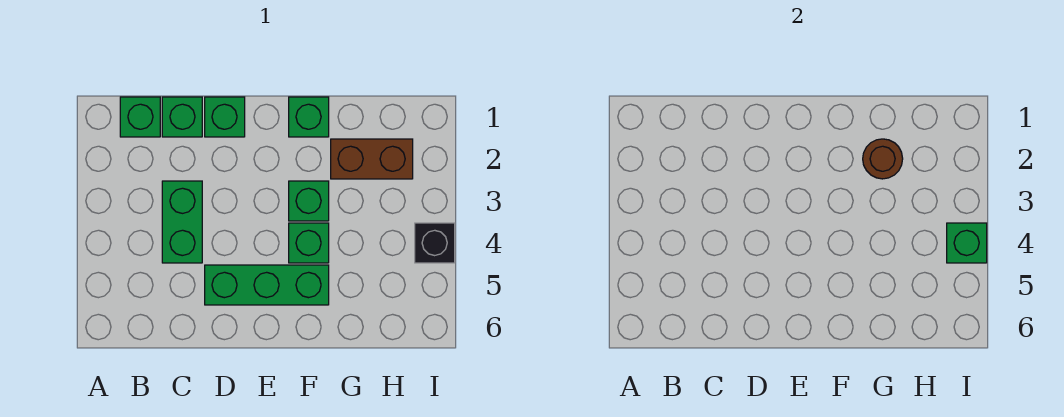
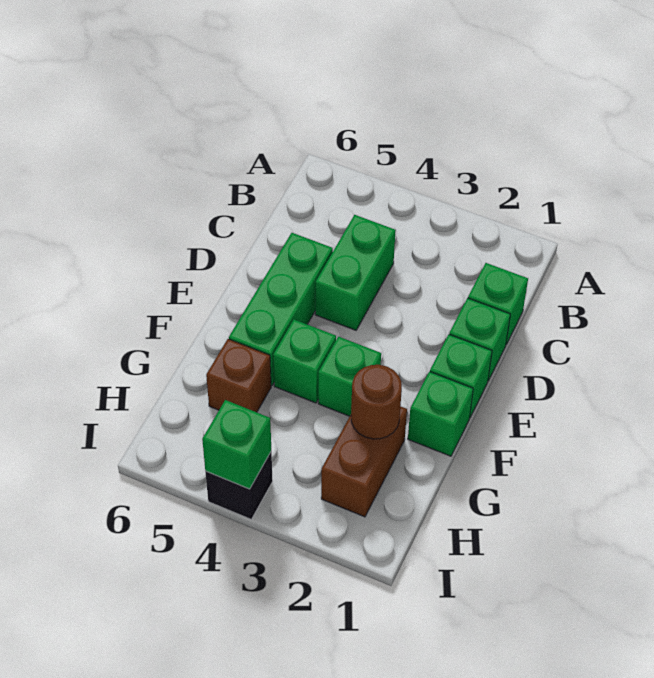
green 1x1 brick [120,97,160,137] -> green 1x1 brick moved to [430,335,492,417]
green 1x2 brick [162,181,202,263] -> green 1x2 brick turned to [315,215,396,330]
none -> brown 1x1 brick [206,339,271,412]

